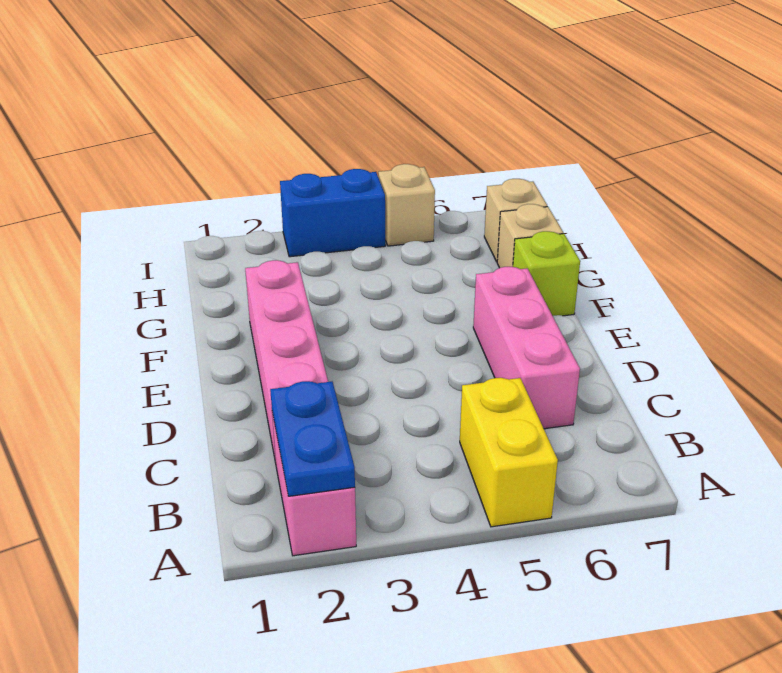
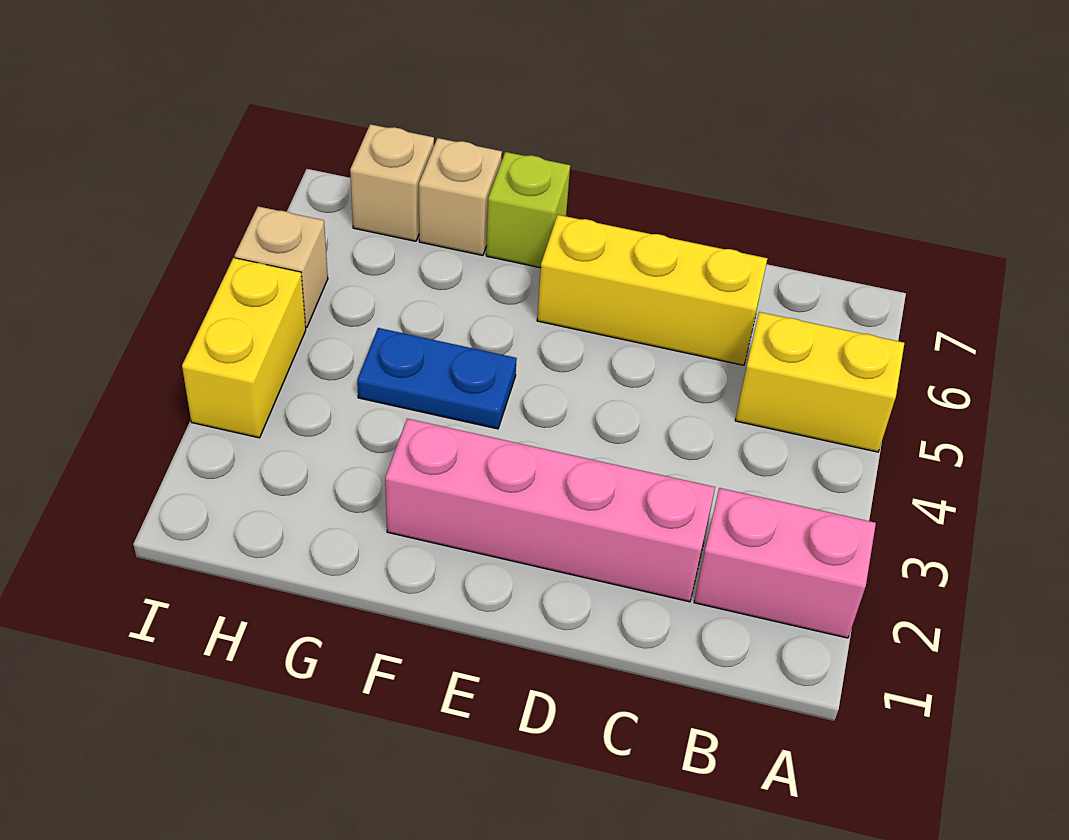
blue 1x2 plate [270,381,355,496] -> blue 1x2 plate moved to [357,328,517,429]
pink 1x3 brick [473,267,580,429] -> yellow 1x3 brick [537,215,767,365]
blue 1x2 brick [280,169,385,257] -> yellow 1x2 brick [182,258,306,438]

